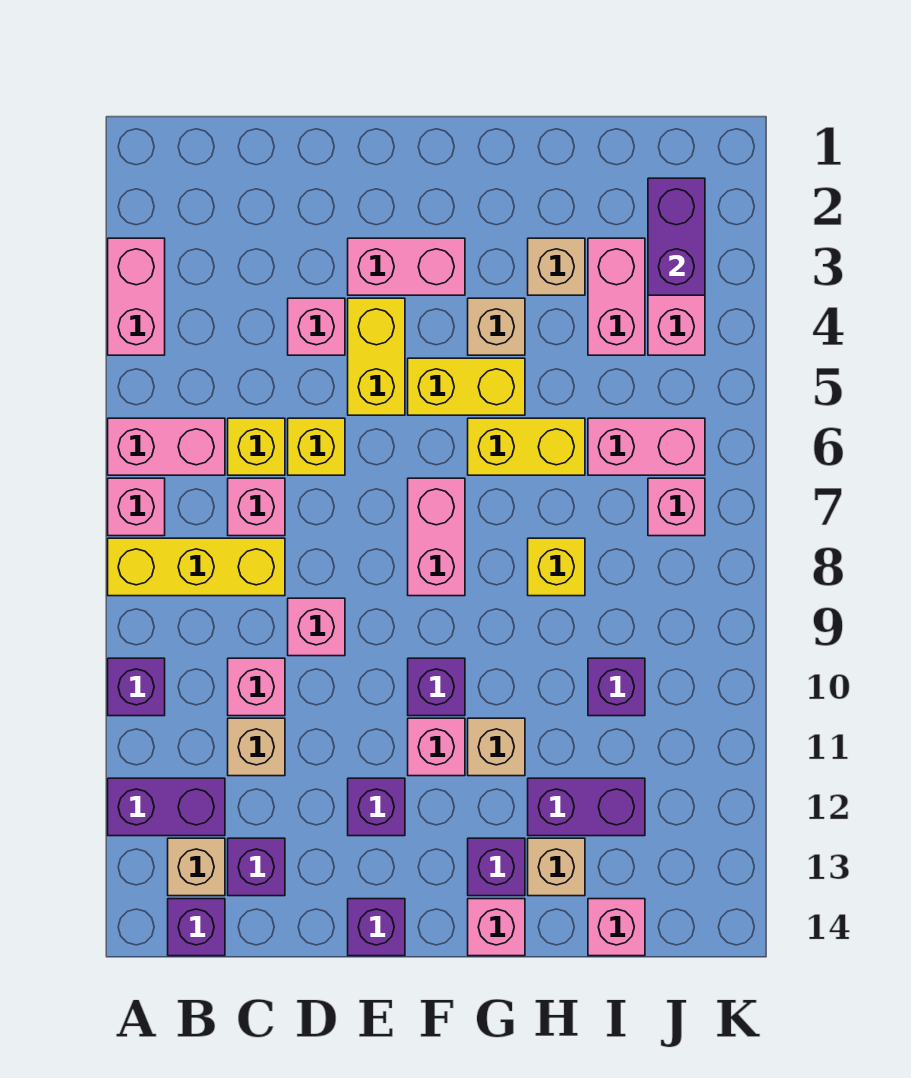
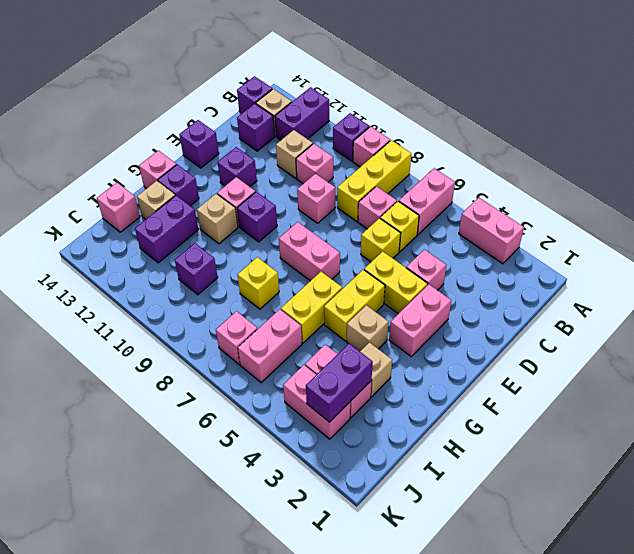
pink 1x1 brick [108,478,165,536] -> pink 1x1 brick moved to [353,127,390,167]
purple 1x2 brick [648,178,705,295] -> purple 1x2 brick turned to [306,344,373,422]

